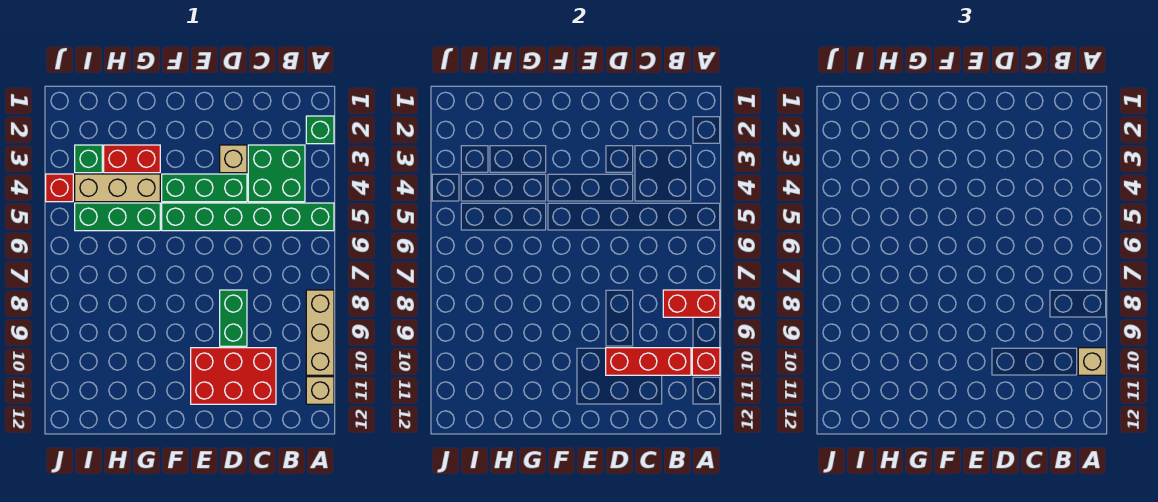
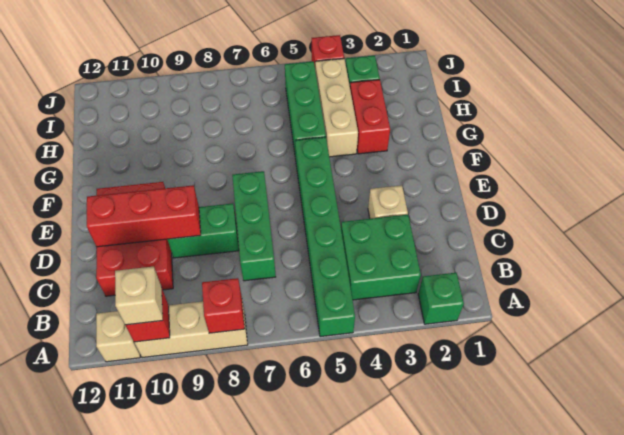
red 1x2 brick [663,290,720,317] -> red 1x1 brick [202,278,245,333]
red 1x3 brick [606,348,691,375] -> red 1x3 brick turned to [87,185,201,247]
green 1x3 brick [162,174,247,202] -> green 1x3 brick moved to [232,171,276,281]

